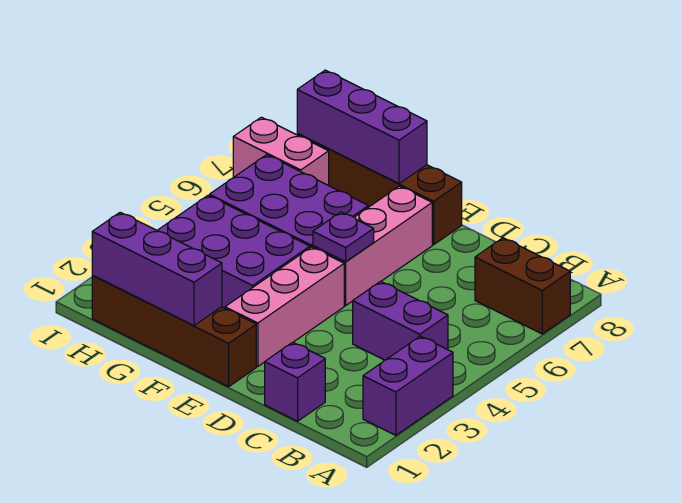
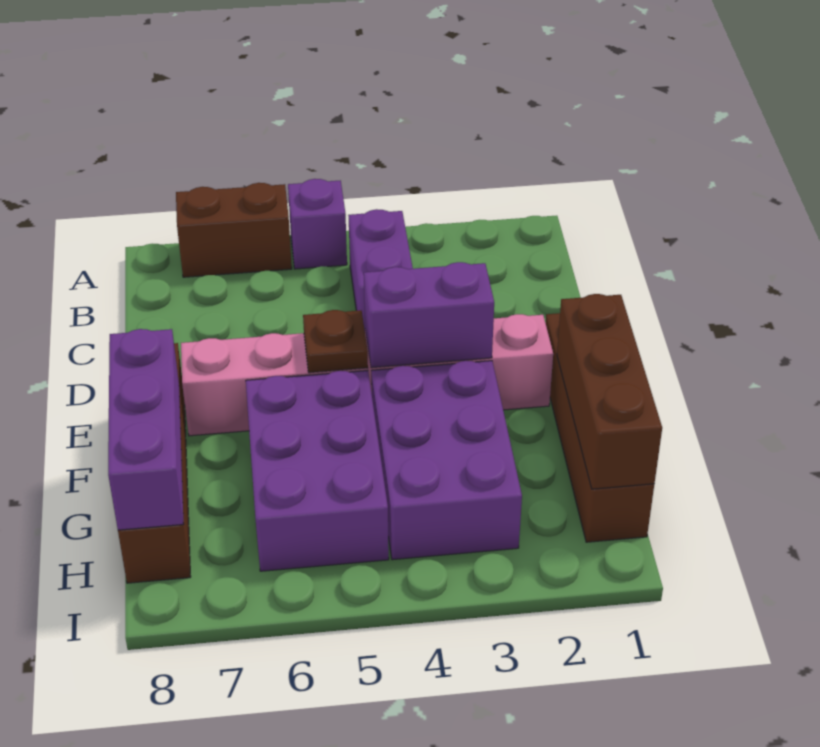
purple 1x2 brick [363,336,453,435] -> purple 1x2 brick moved to [364,262,494,368]
brown 1x2 brick [475,238,570,334] -> brown 1x2 brick turned to [176,183,292,277]
purple 1x1 brick [265,342,325,421] -> purple 1x1 brick moved to [288,179,347,269]
purple 1x1 plate [313,212,374,262] -> brown 1x1 plate [303,310,368,373]
purple 1x3 brick [92,212,222,326] -> brown 1x3 brick [557,294,662,489]
pink 1x2 brick [233,117,329,185] -> none

